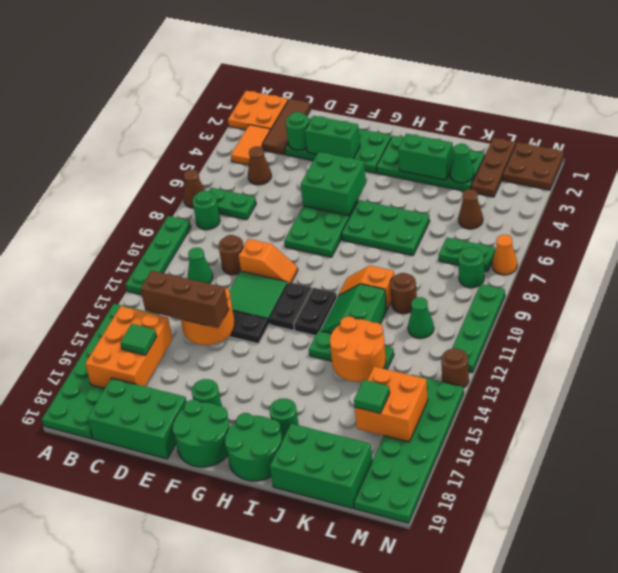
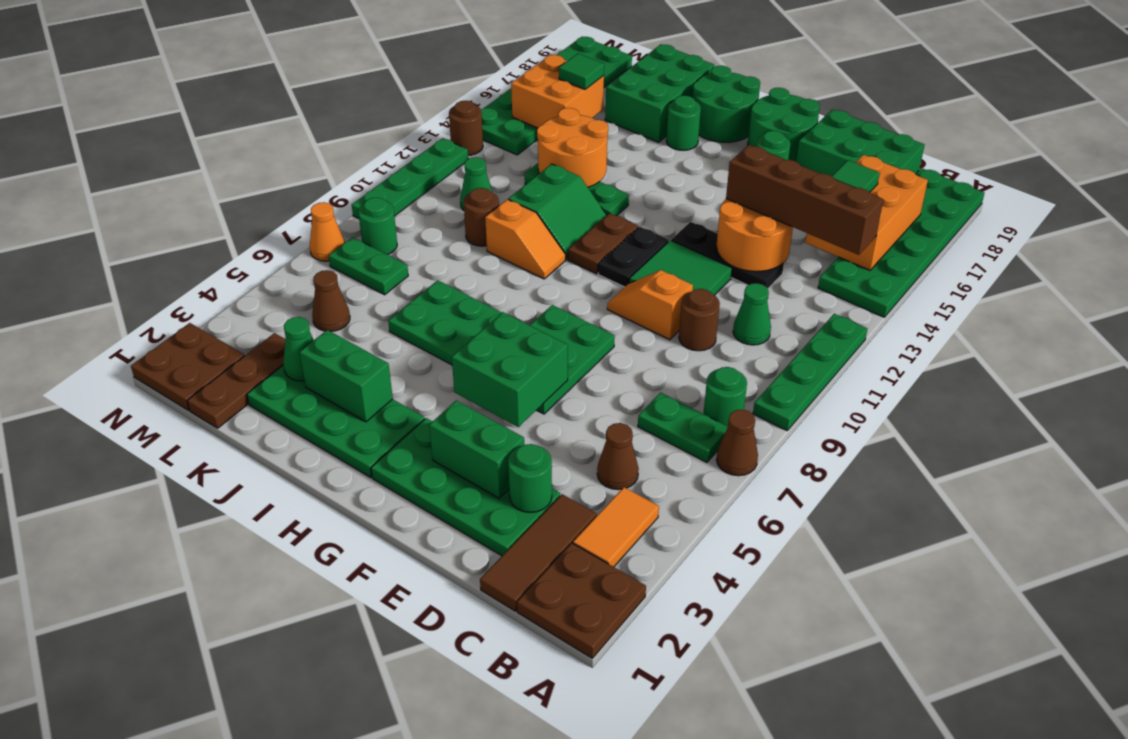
orange 2x2 plate [228,91,288,130] -> brown 2x2 plate [517,543,646,658]
brown 1x3 brick [141,271,229,328] -> brown 1x4 brick [726,145,883,255]
black 1x2 plate [294,288,337,336] -> brown 1x2 plate [568,213,638,274]
green 2x3 brick [270,424,372,508] -> green 2x3 brick turned to [605,44,714,142]

